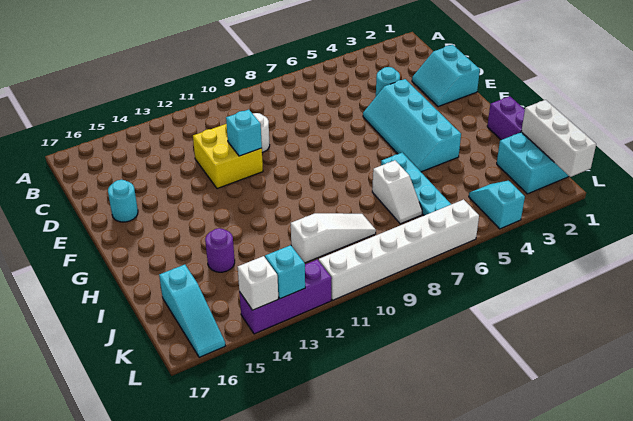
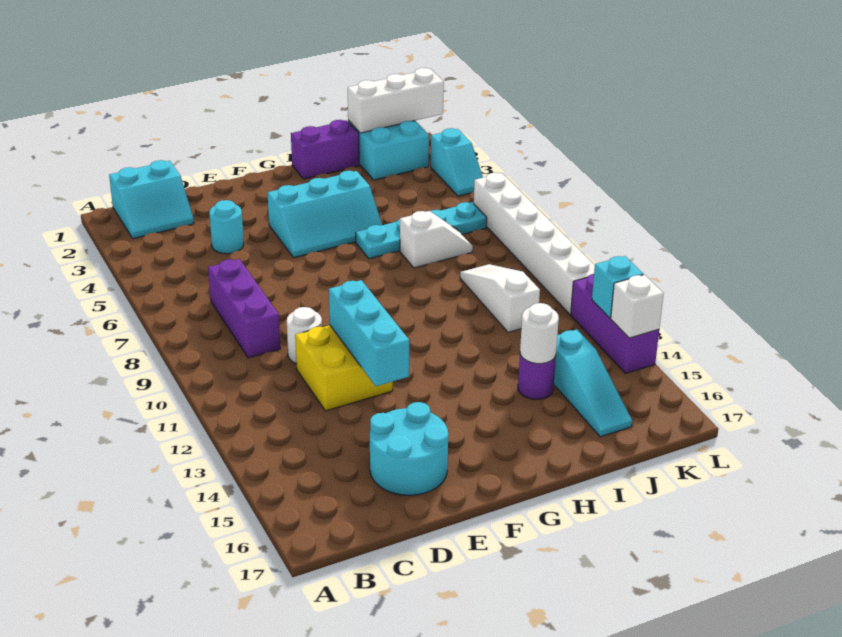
none -> purple 1x3 brick [208,259,281,358]
cyan 2x2 slope [412,45,480,107] -> cyan 2x2 slope moved to [109,160,194,239]
cyan 2x4 slope [363,79,461,172] -> cyan 2x3 slope [268,171,382,258]
cyan 1x1 brick [226,110,262,156] -> cyan 1x3 brick [329,280,409,386]
cyan 1x1 round brick [108,180,138,222] -> cyan 2x2 round brick [370,402,448,495]
none -> white 1x1 round brick [520,303,559,364]
cyan 1x3 slope [159,265,225,357] -> cyan 1x3 slope turned to [554,329,632,437]
cyan 1x2 slope [469,181,525,229] -> cyan 1x2 slope turned to [431,128,483,196]

